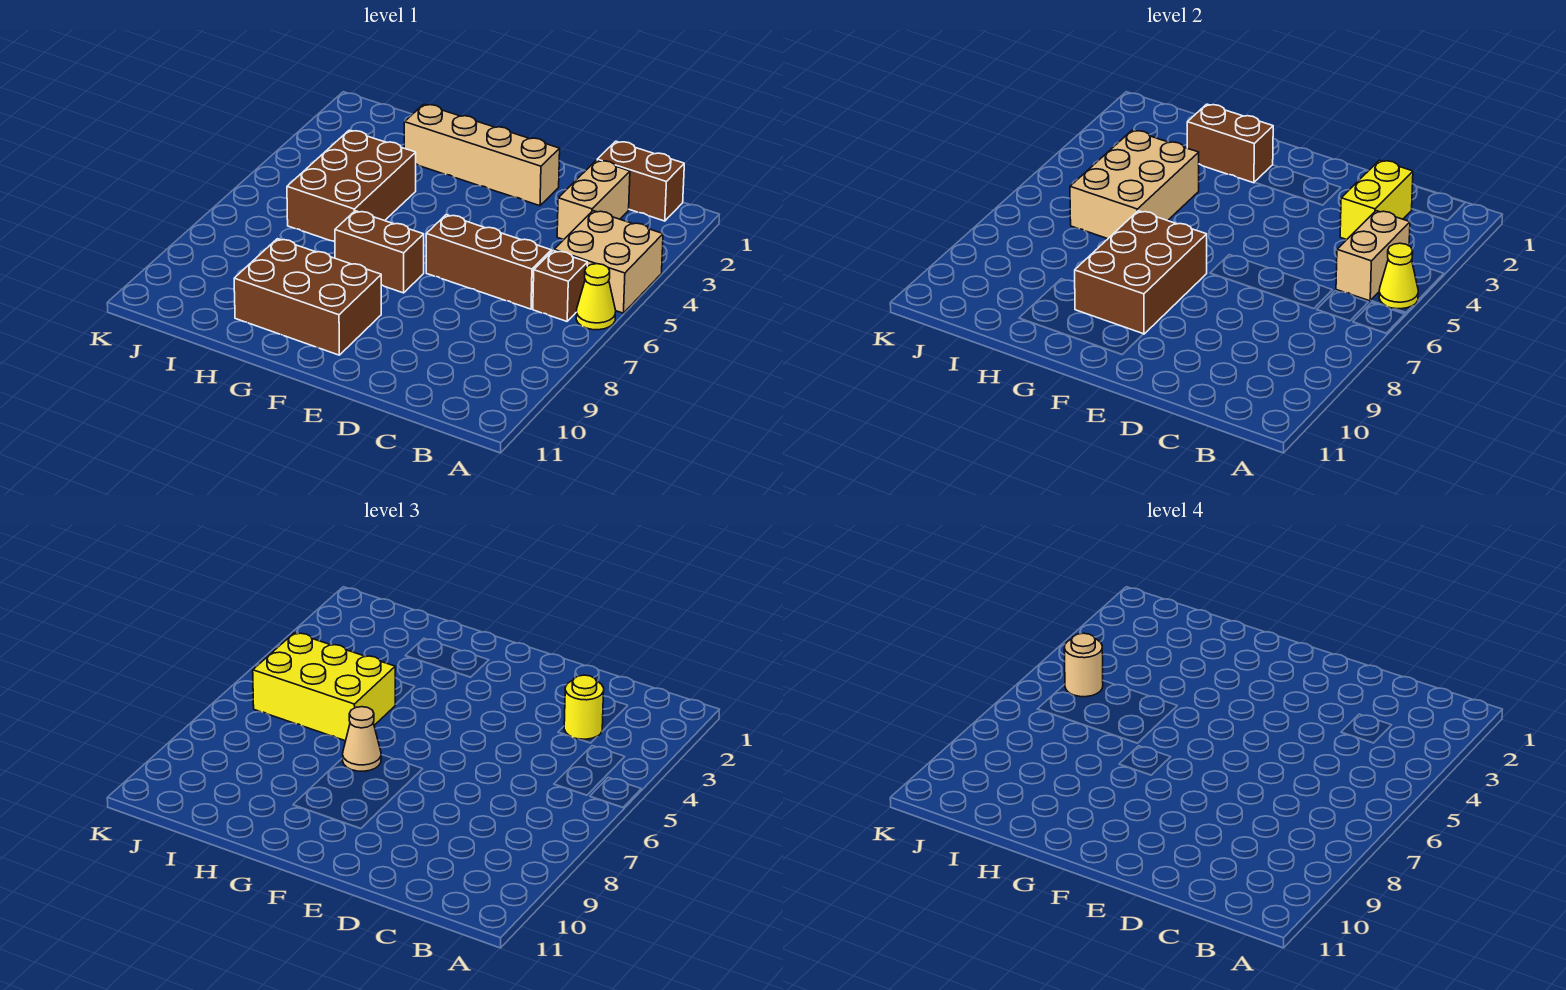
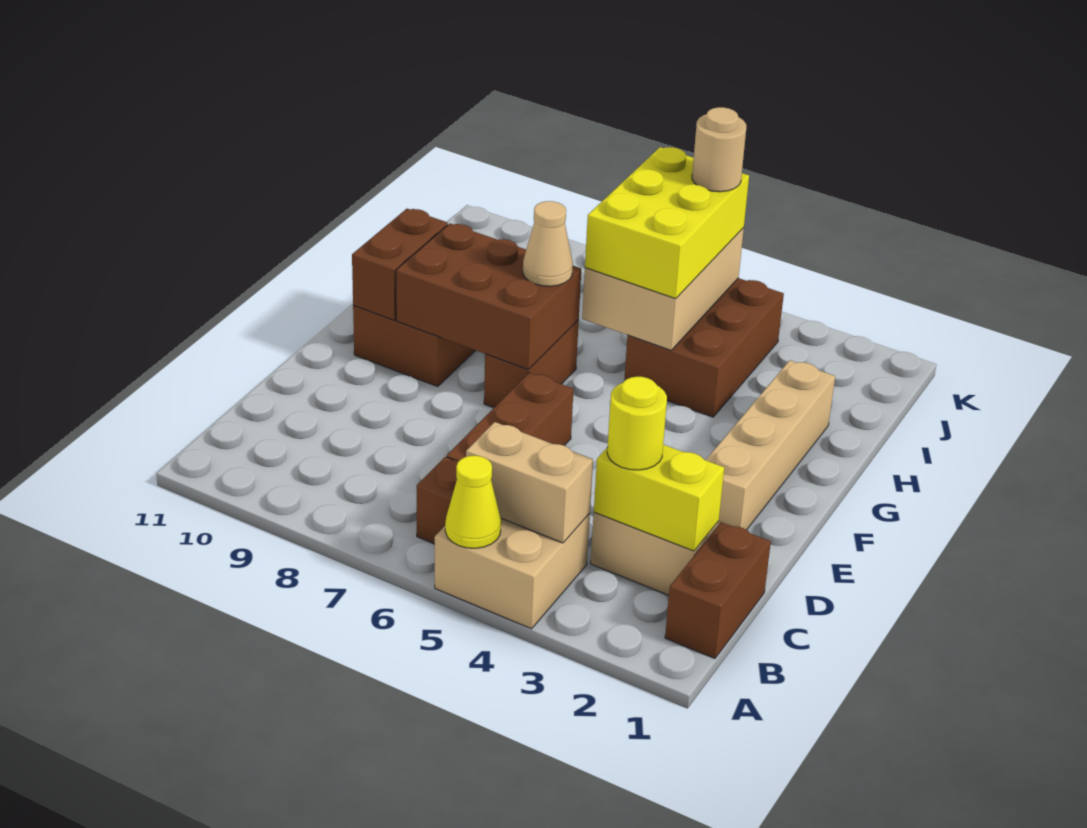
yellow 1x1 cone [576,264,616,330] -> none
brown 1x2 brick [1187,104,1273,183] -> brown 1x2 brick moved to [352,209,448,320]
brown 2x3 brick [287,130,416,242] -> brown 2x3 brick turned to [624,278,784,417]
tan 2x3 brick [1070,130,1199,239] -> tan 2x3 brick turned to [582,227,744,350]

